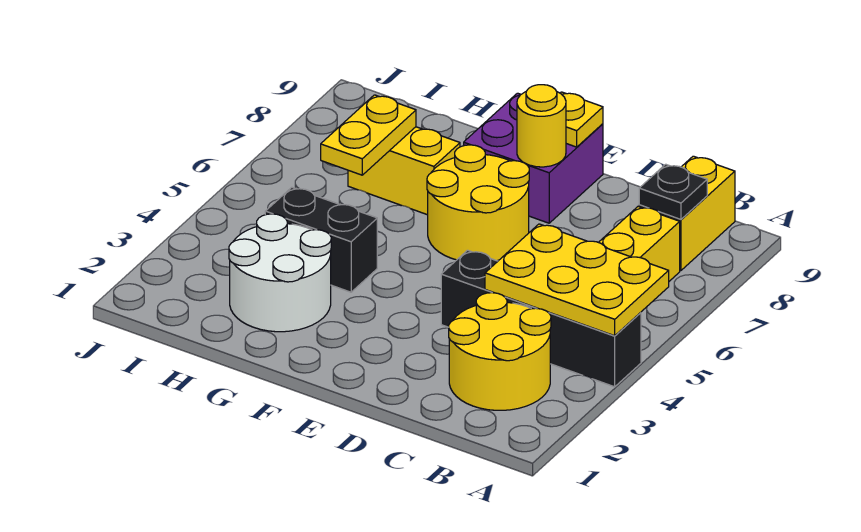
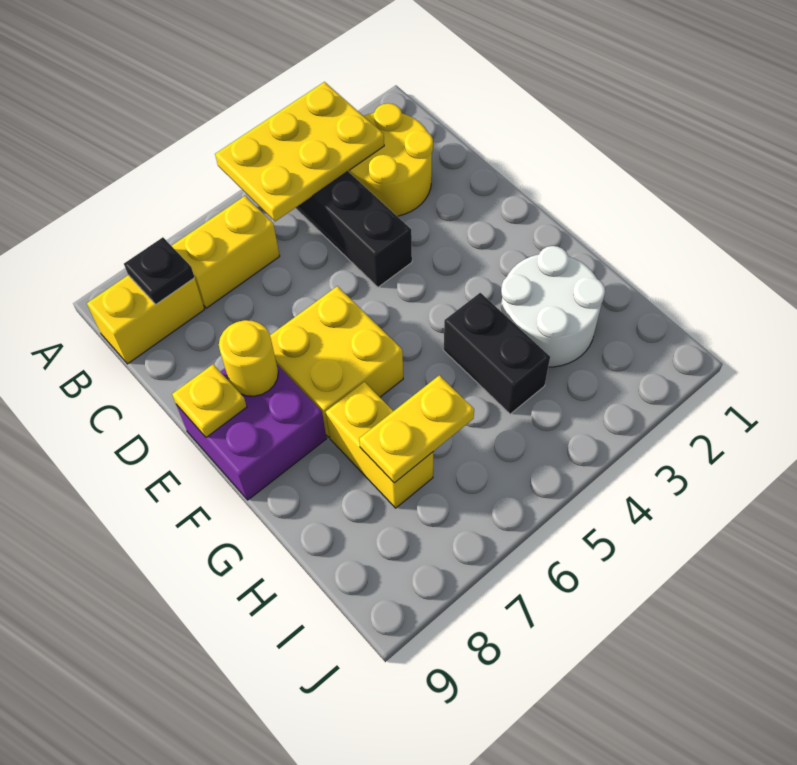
yellow 2x3 plate [485,224,669,336] -> yellow 2x3 plate turned to [215,82,384,222]
yellow 2x2 round brick [427,145,529,261] -> yellow 2x2 brick [270,286,403,437]

